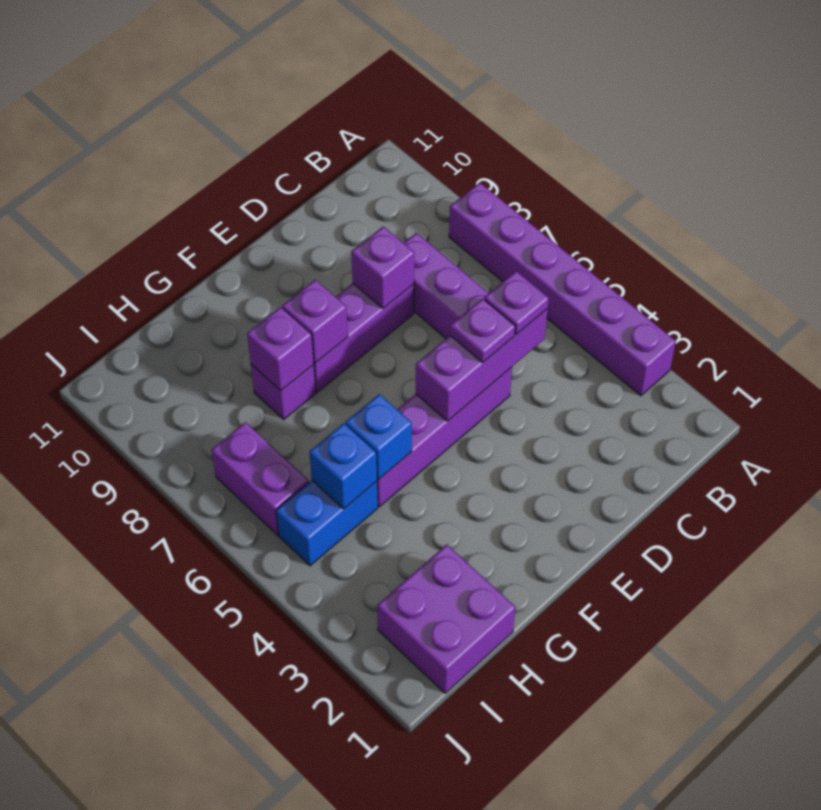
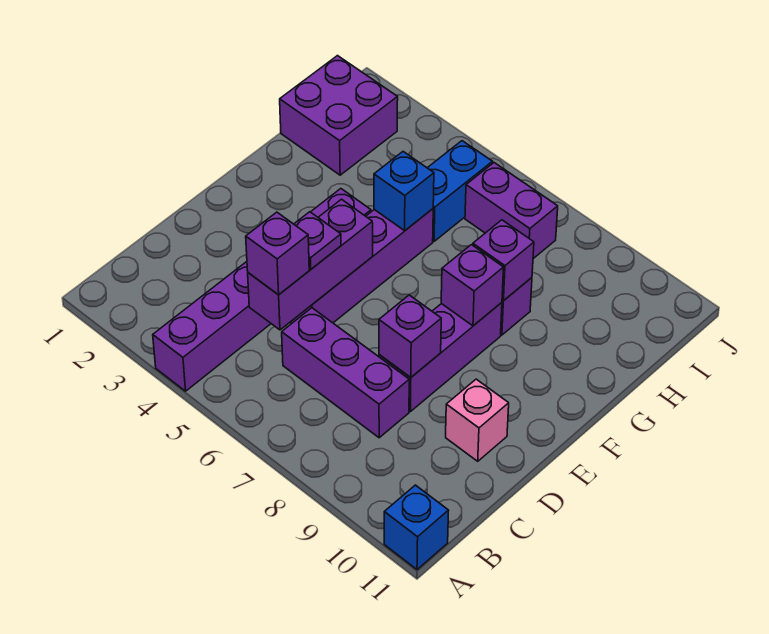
purple 1x6 brick [449,183,676,396] -> purple 1x6 brick turned to [153,189,371,391]
purple 1x1 plate [484,271,549,334] -> purple 1x1 brick [246,212,309,295]
none -> pink 1x1 brick [446,379,509,461]
blue 1x1 brick [310,423,377,509] -> blue 1x1 brick moved to [384,485,449,570]

